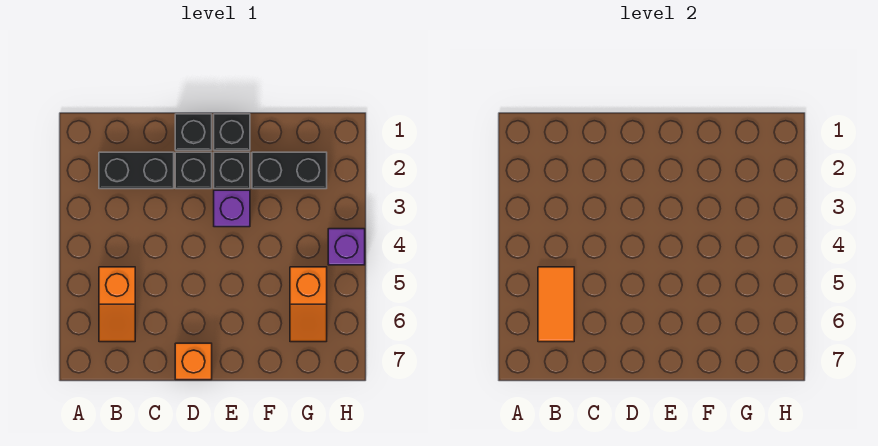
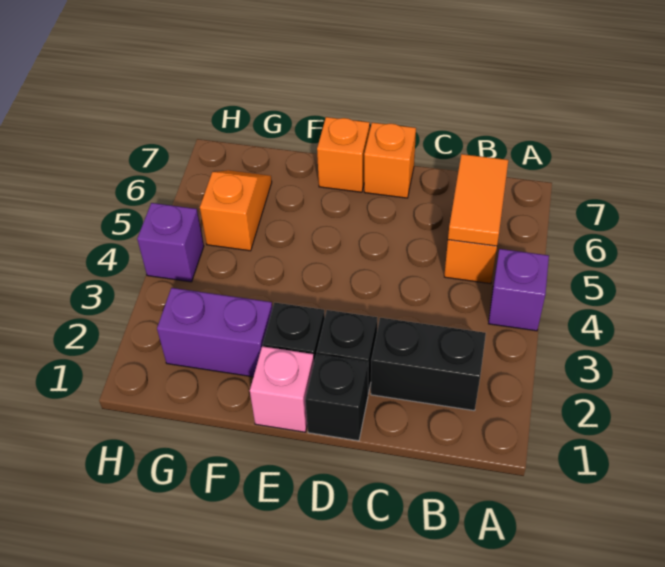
black 1x1 brick [214,114,250,150] -> pink 1x1 brick [250,346,314,432]
purple 1x1 brick [214,190,250,227] -> purple 1x1 brick moved to [488,249,549,331]
none -> orange 1x1 brick [317,117,370,192]
black 1x2 brick [252,152,327,189] -> purple 1x2 brick [157,288,273,377]

